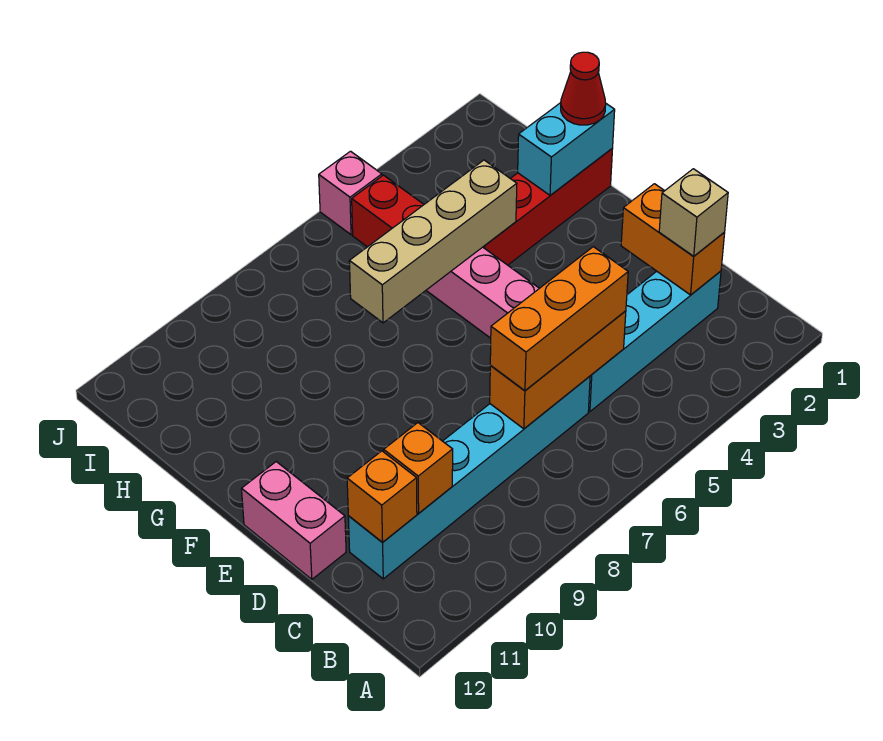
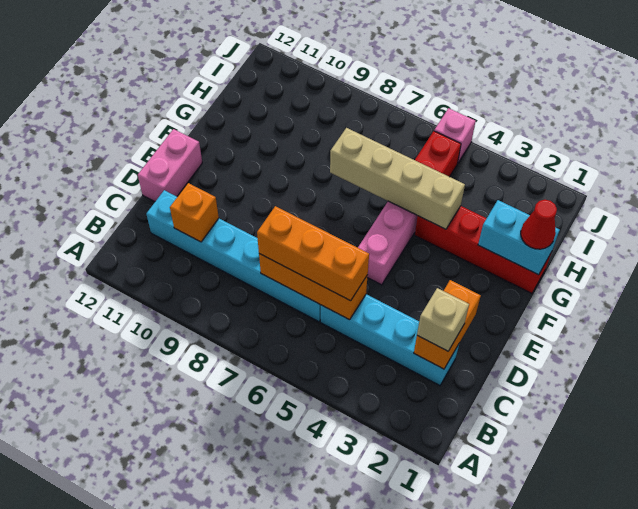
orange 1x1 brick [347,451,417,542] -> none

